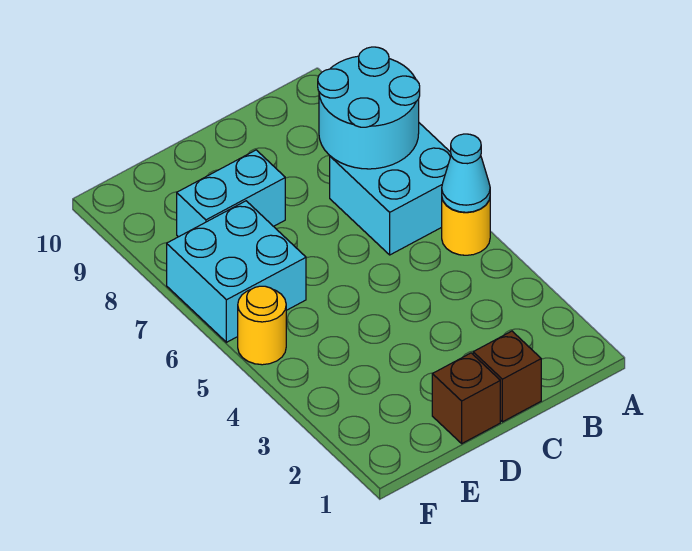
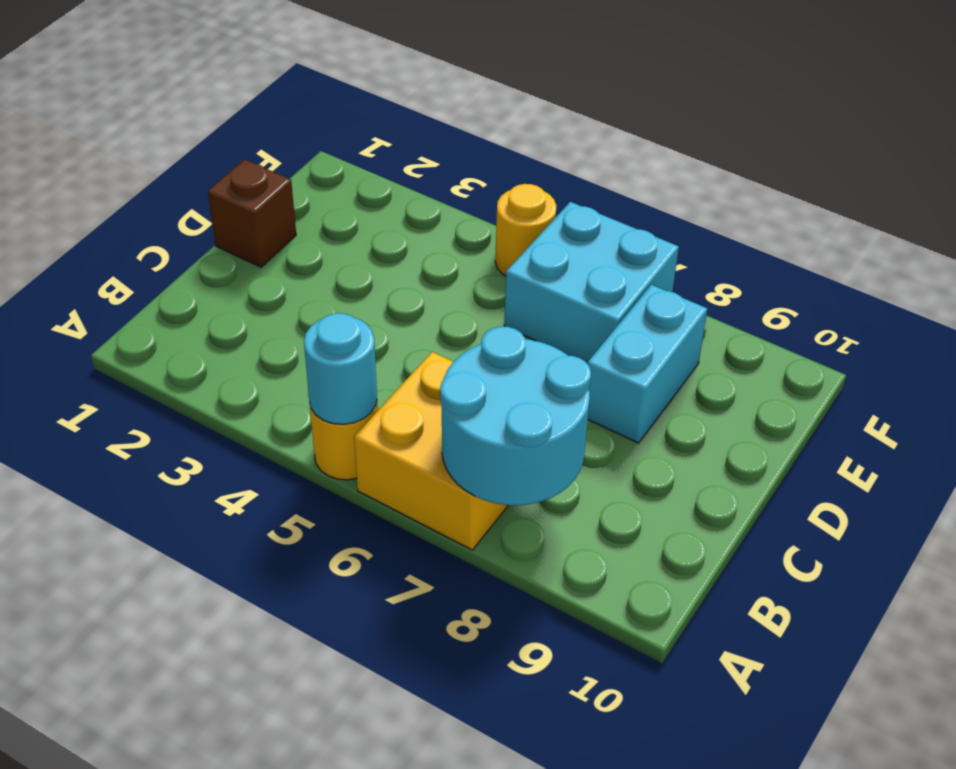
cyan 1x1 cone [442,134,490,212] -> cyan 1x1 round brick [304,313,377,424]
cyan 2x2 brick [330,123,451,255] -> yellow 2x2 brick [354,352,508,550]
brown 1x1 brick [473,331,541,422] -> none

